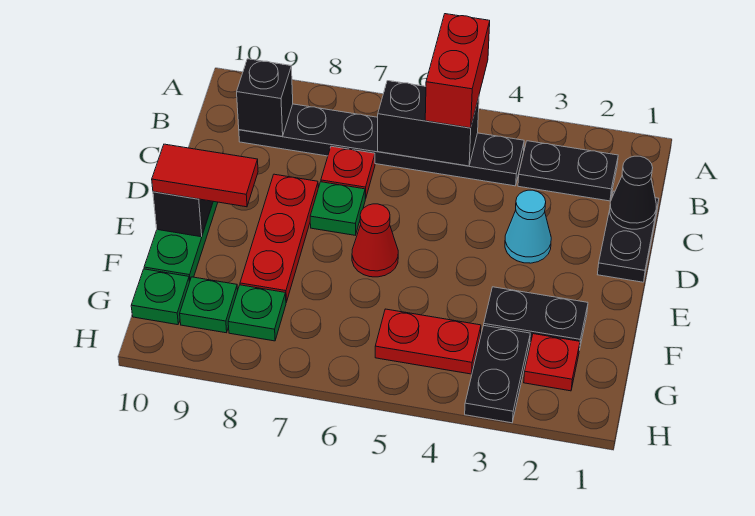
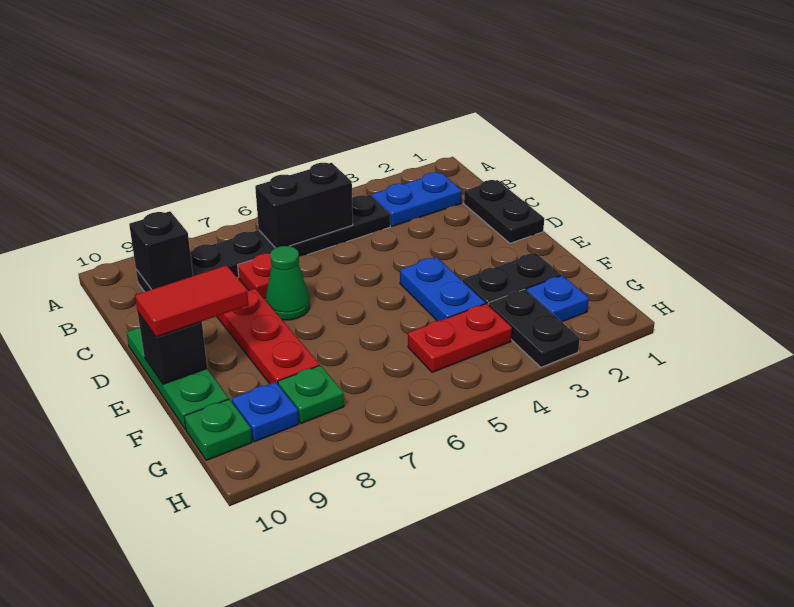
red 1x2 brick [425,14,490,128] -> none
black 1x2 plate [518,141,618,201] -> blue 1x2 plate [372,172,462,226]
black 1x1 cone [610,156,656,229] -> none
cyan 1x1 cone [505,190,551,263] -> none
green 1x1 plate [310,182,365,235] -> green 1x1 cone [266,246,310,320]
none -> blue 1x2 plate [400,257,485,321]
red 1x1 cone [352,204,398,277] -> none
red 1x1 plate [524,334,580,391] -> blue 1x1 plate [527,275,589,322]
green 1x1 plate [180,277,238,333] -> blue 1x1 plate [232,382,299,442]

